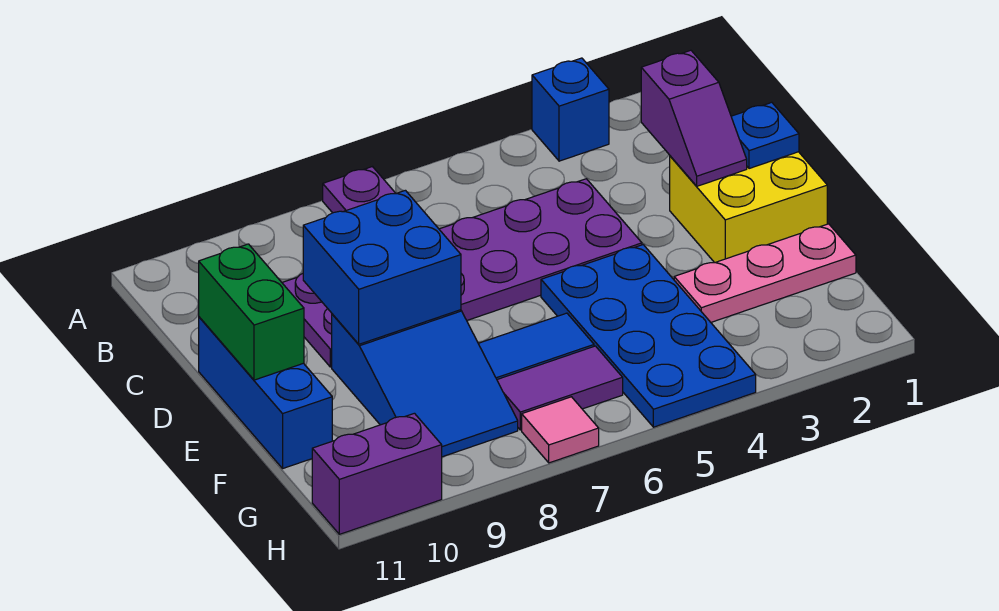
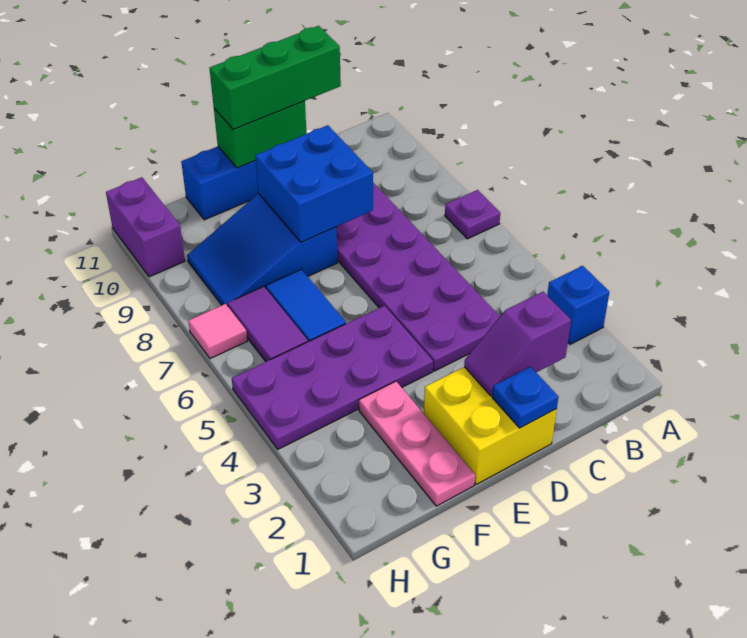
none -> green 1x3 brick [210,26,341,129]
blue 2x4 plate [541,245,756,427] -> purple 2x4 plate [232,306,433,449]

